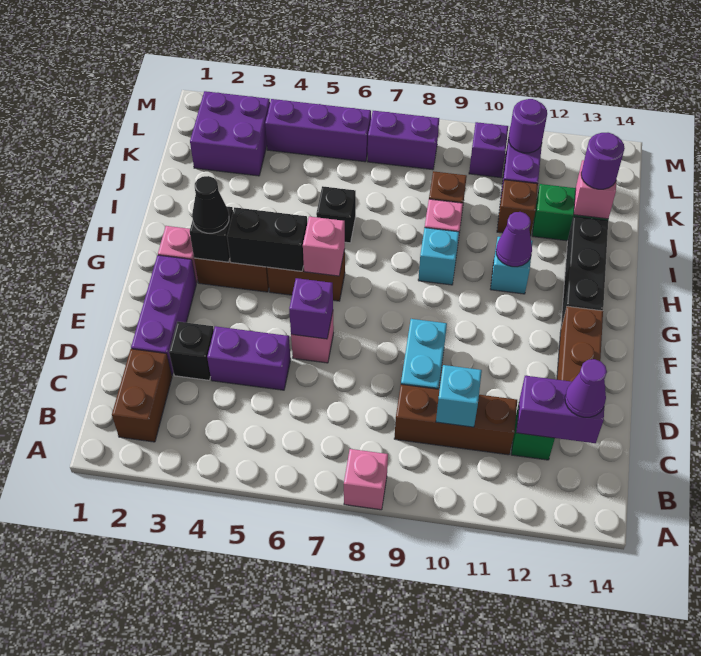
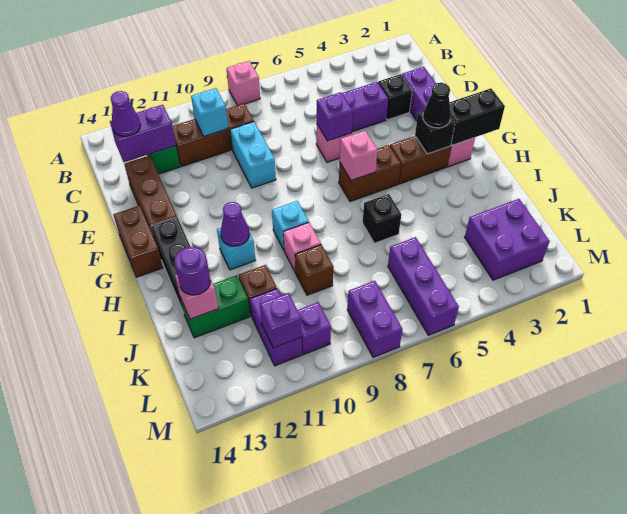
brown 1x2 brick [112,349,172,442] -> brown 1x2 brick moved to [113,205,163,277]
black 1x2 brick [227,207,307,271] -> black 1x2 brick moved to [450,88,505,145]
purple 1x3 brick [265,99,371,162] -> purple 1x3 brick turned to [388,237,459,335]
purple 1x2 brick [368,111,439,170] -> purple 1x2 brick turned to [347,281,403,358]
purple 1x1 round brick [509,99,547,153] -> purple 1x1 brick [260,293,302,348]

